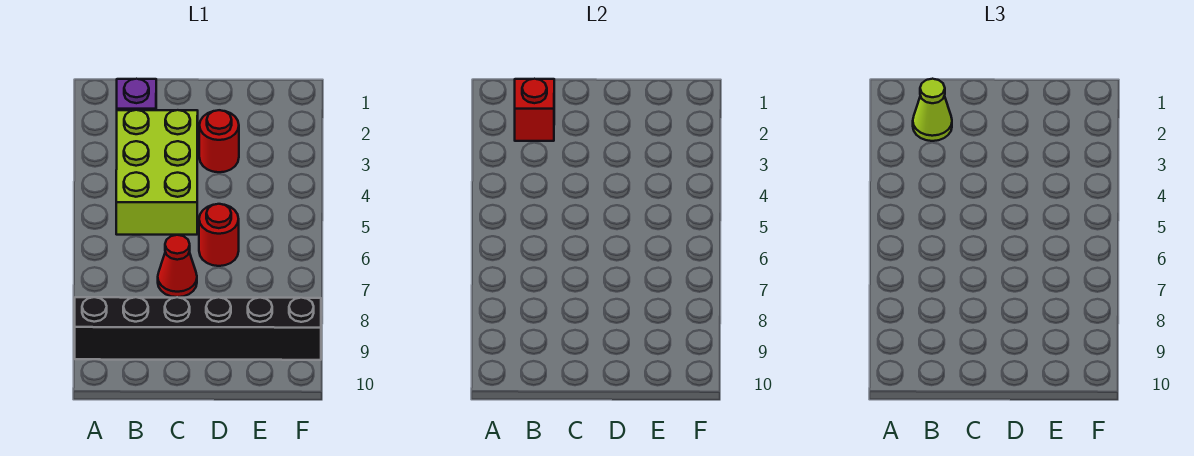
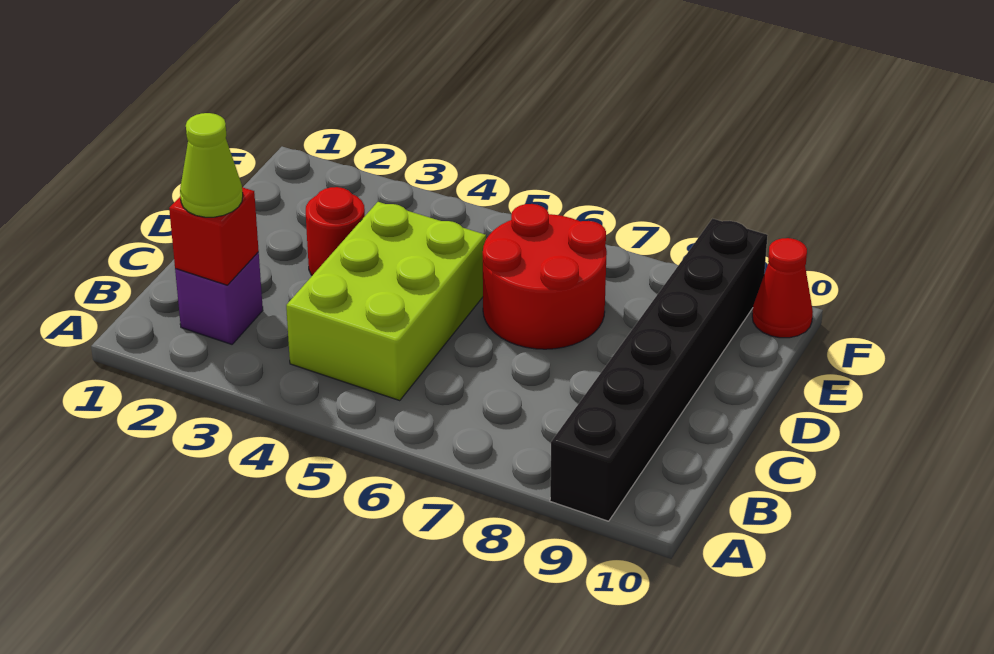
lime 2x3 brick [116,110,198,235] -> lime 2x3 brick turned to [286,202,486,401]
red 1x1 cone [158,235,197,297] -> red 1x1 cone moved to [752,238,813,338]
red 1x1 round brick [199,204,239,266] -> red 2x2 round brick [483,204,607,349]

